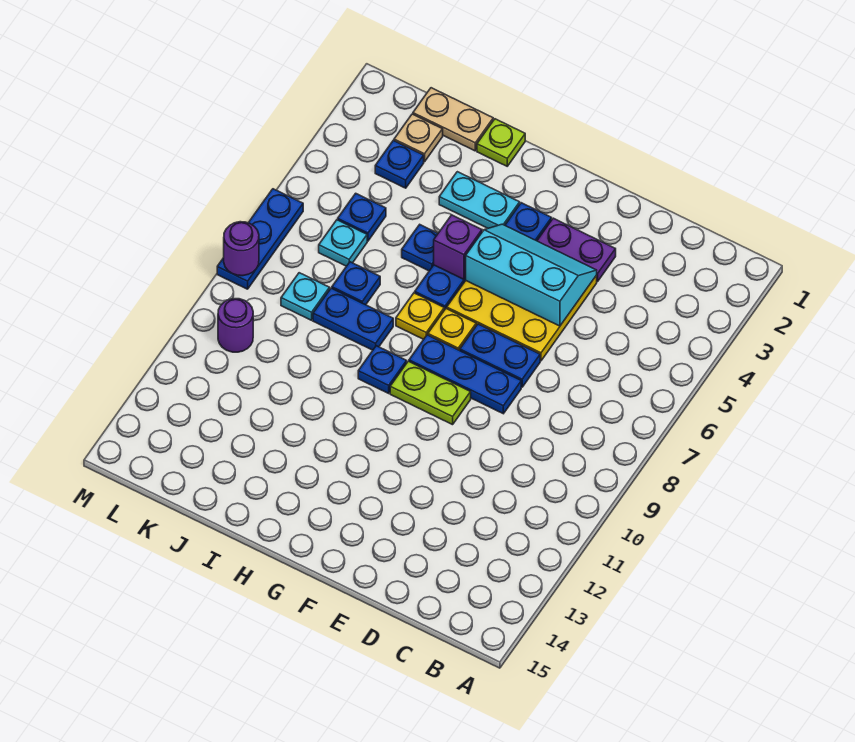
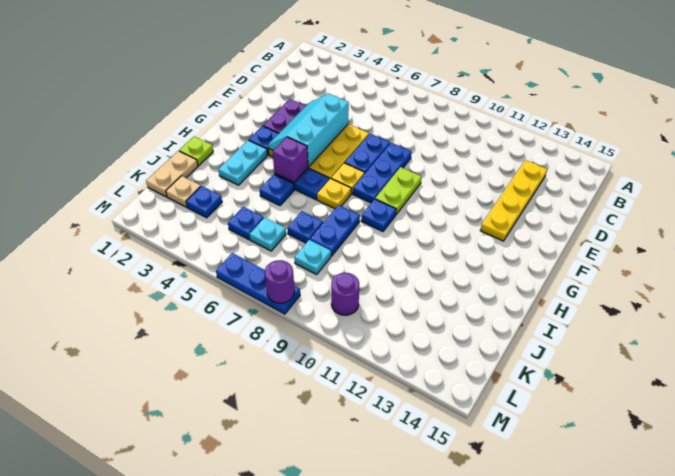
none -> yellow 1x4 plate [480,160,547,241]

